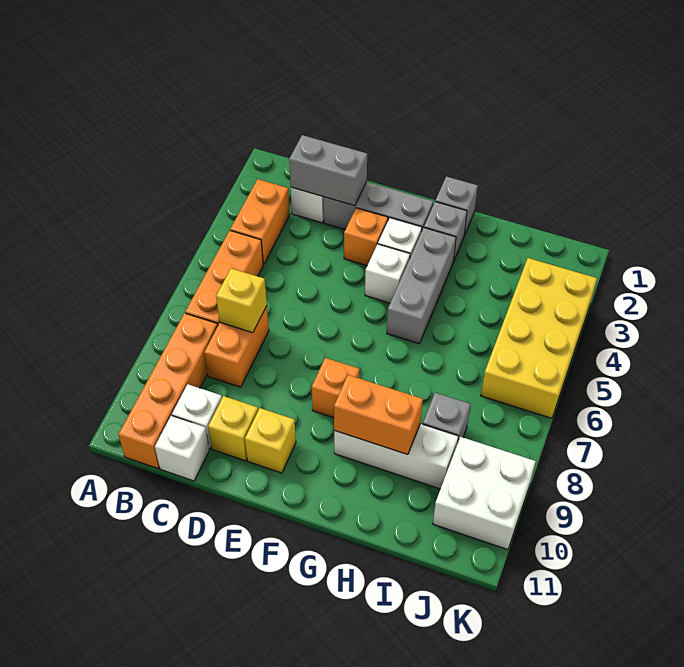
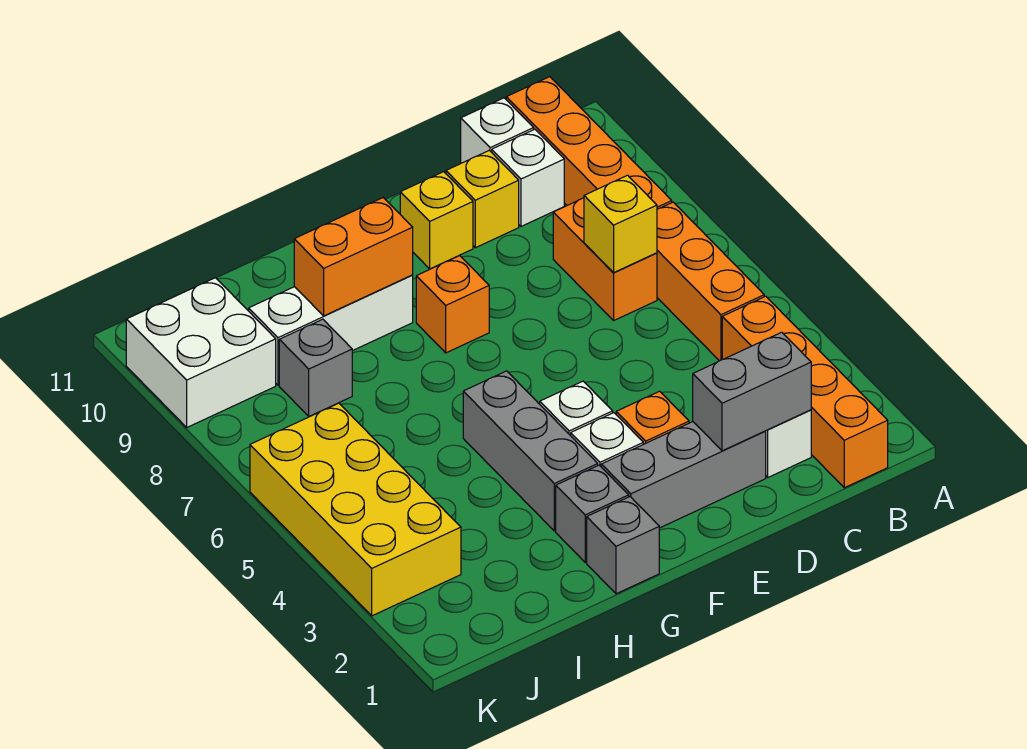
orange 1x2 brick [230,179,290,265] -> orange 1x4 brick [722,296,888,488]

